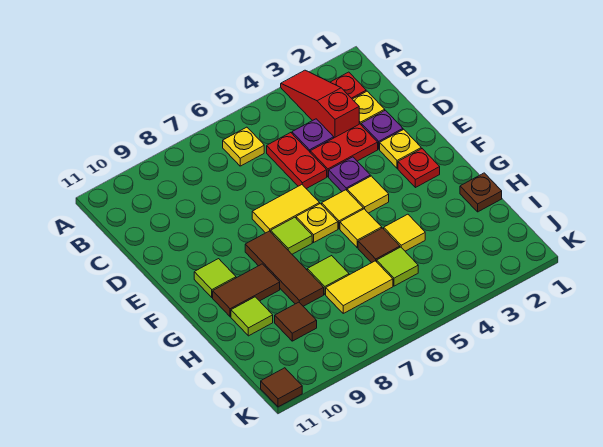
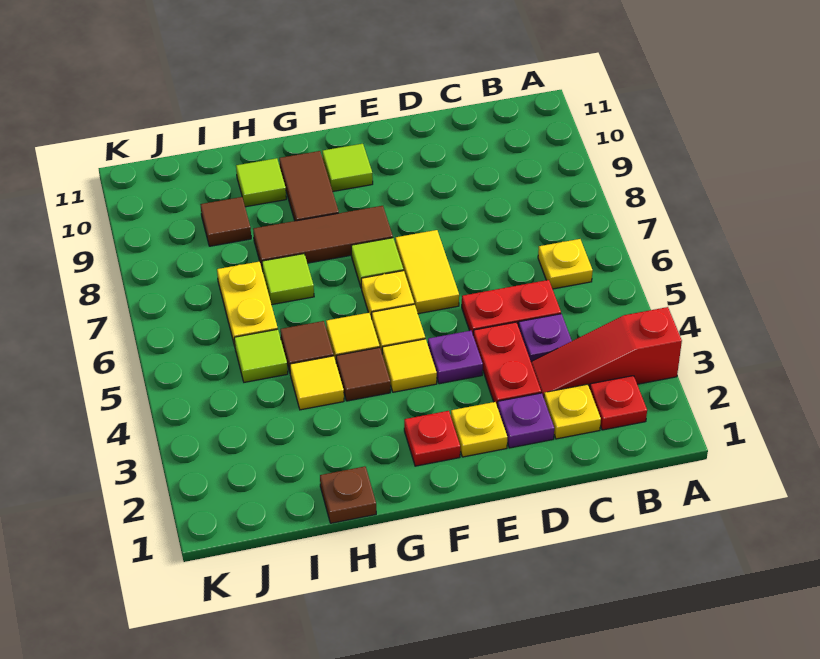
red 1x3 slope [281,70,359,138] -> red 1x3 slope turned to [531,307,682,397]
yellow 1x2 tile [326,261,393,313] -> yellow 1x2 plate [217,261,278,346]
brown 1x1 tile [261,368,302,407] -> brown 1x1 tile moved to [336,347,390,401]

